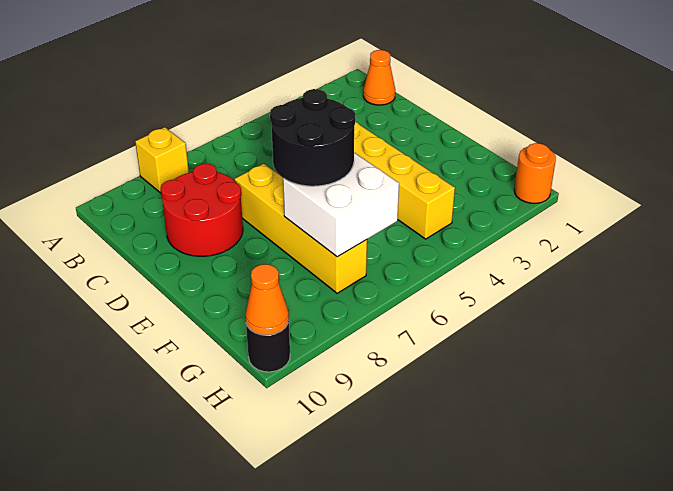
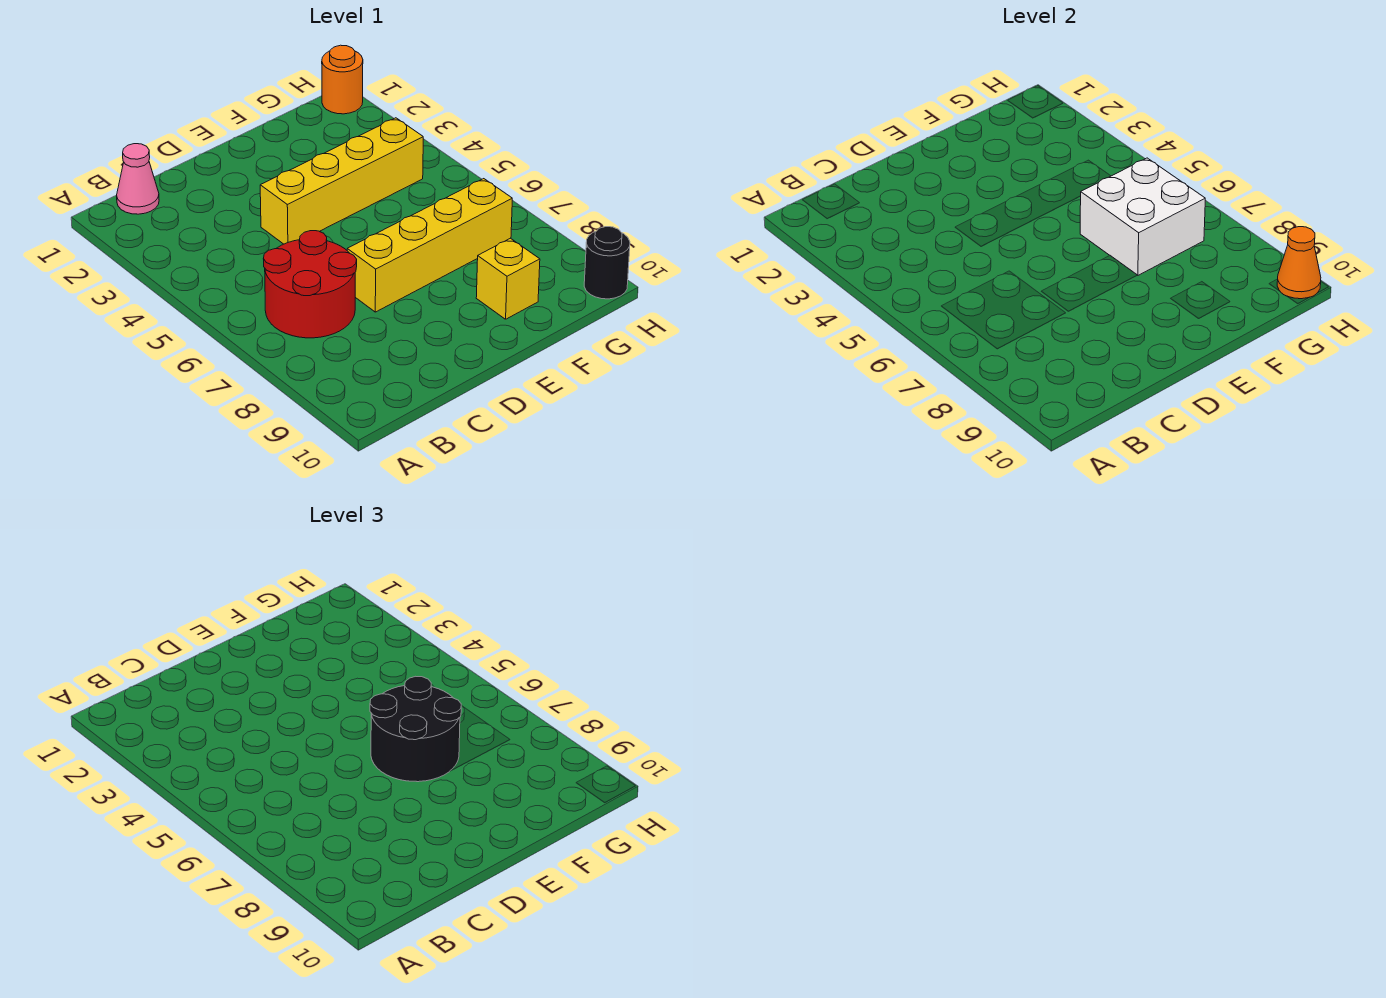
yellow 1x1 brick [135,127,189,193] -> yellow 1x1 brick moved to [476,238,540,319]
orange 1x1 cone [363,50,395,105] -> pink 1x1 cone [117,144,159,214]
red 2x2 round brick [160,164,243,256] -> red 2x2 round brick moved to [263,231,357,338]

